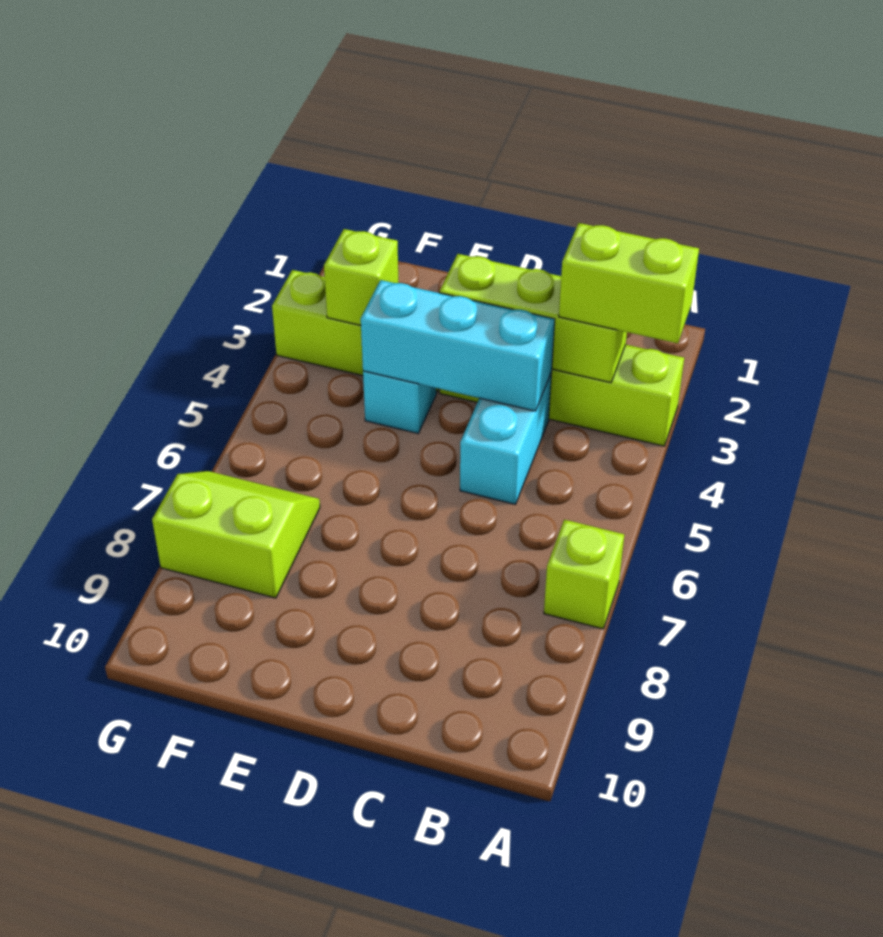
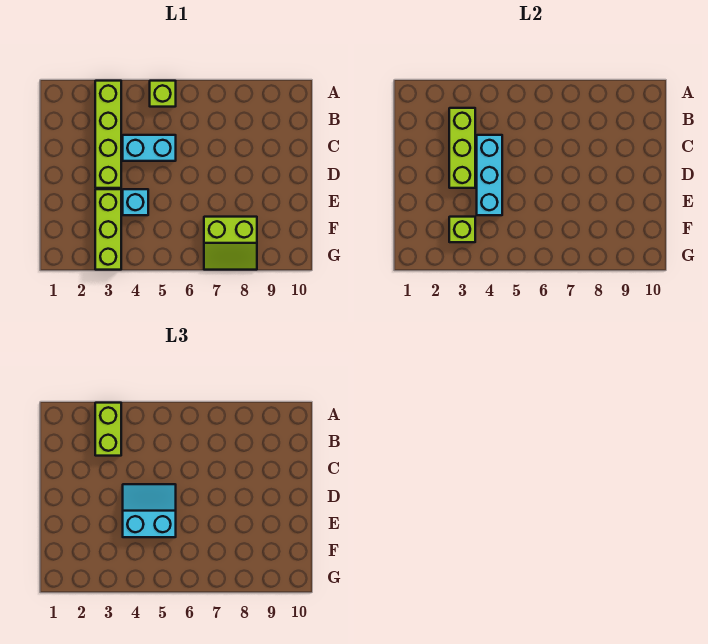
lime 1x1 brick [544,520,624,629] -> lime 1x1 brick moved to [150,81,176,107]
none -> cyan 2x2 slope [123,484,176,537]
lime 2x2 slope [152,471,320,598] -> lime 2x2 slope turned to [204,217,257,270]

